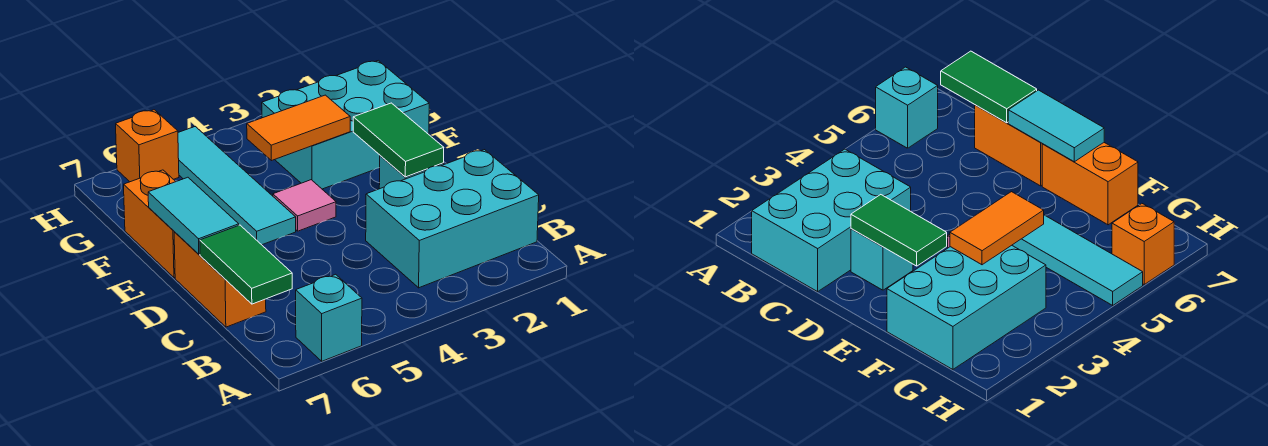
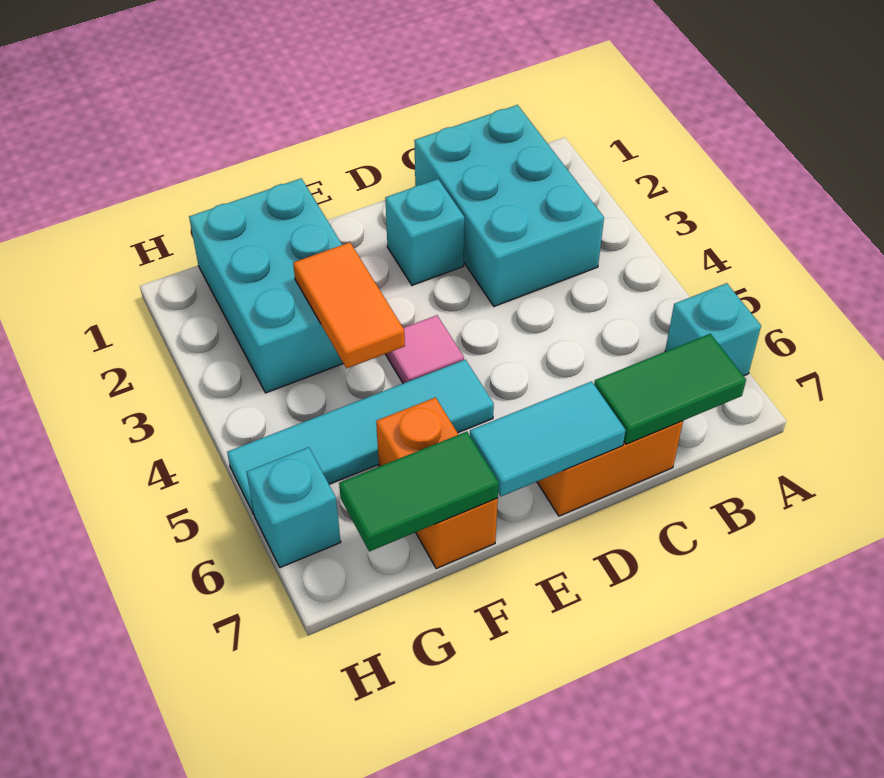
green 1x2 tile [353,103,444,177] -> green 1x2 tile moved to [339,432,499,552]
orange 1x2 brick [124,170,176,278] -> orange 1x2 brick turned to [376,397,498,569]
orange 1x1 brick [116,110,179,182] -> cyan 1x1 brick [247,447,341,568]

